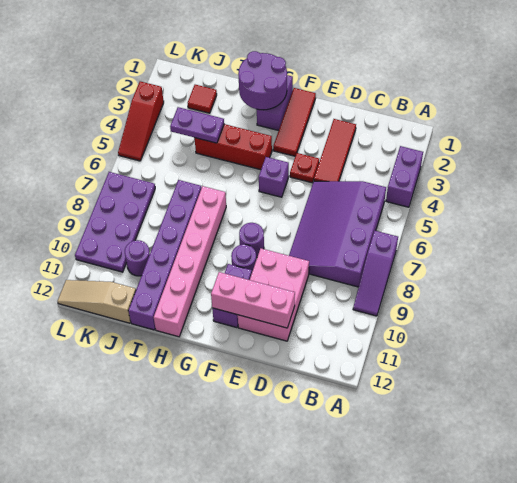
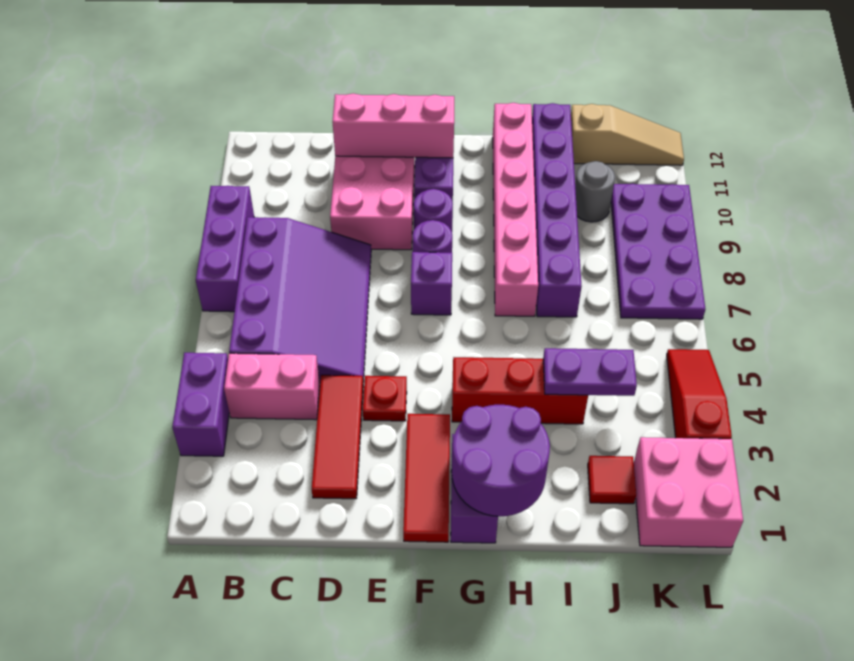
purple 1x3 slope [353,231,398,316] -> purple 1x3 brick [196,186,254,312]
none -> pink 1x2 brick [224,353,320,420]
purple 1x1 brick [259,157,289,197] -> purple 1x1 brick moved to [411,252,452,315]
purple 1x1 round brick [125,240,150,276] -> grey 1x1 round brick [575,161,615,222]
none -> pink 2x2 brick [634,437,743,547]

